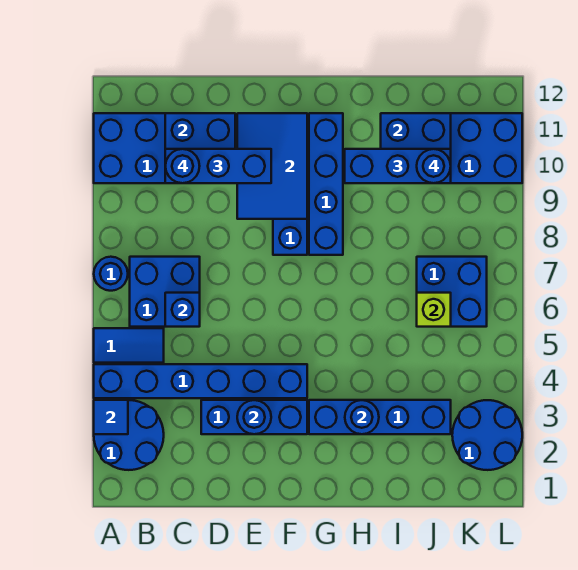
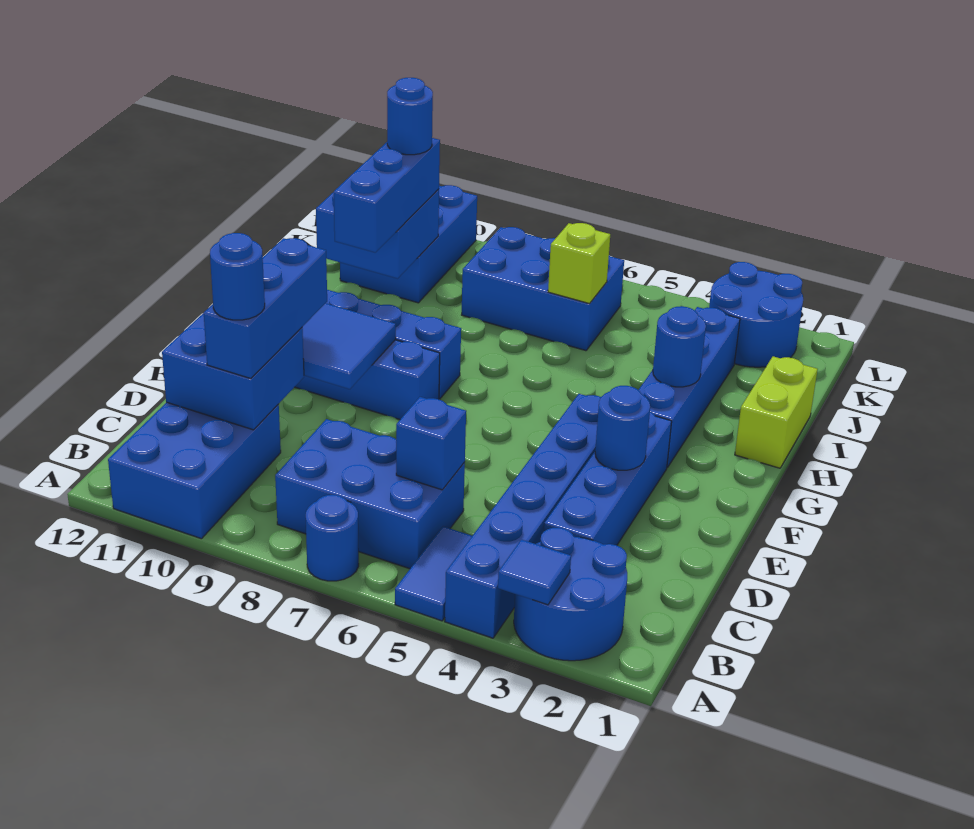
blue 2x2 brick [130,257,200,327] -> blue 2x3 brick [275,419,465,569]
blue 1x3 brick [201,400,307,434] -> blue 1x4 brick [544,412,672,545]
none -> lime 1x2 brick [735,356,818,468]
blue 2x2 brick [417,257,487,327] -> blue 2x3 brick [462,227,624,351]

